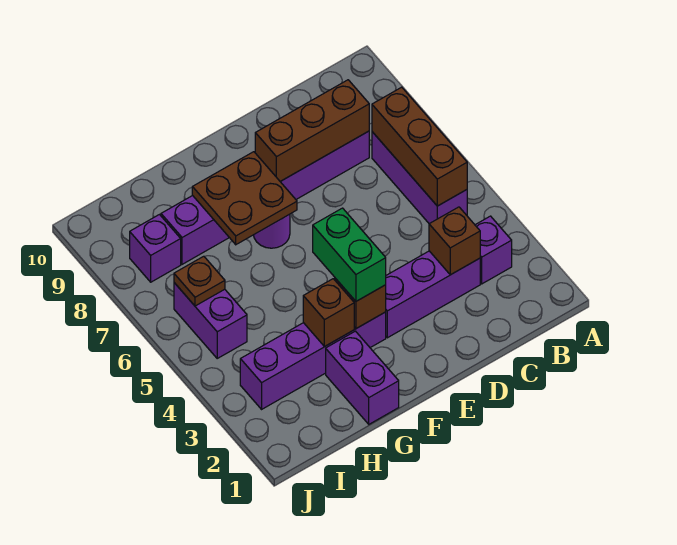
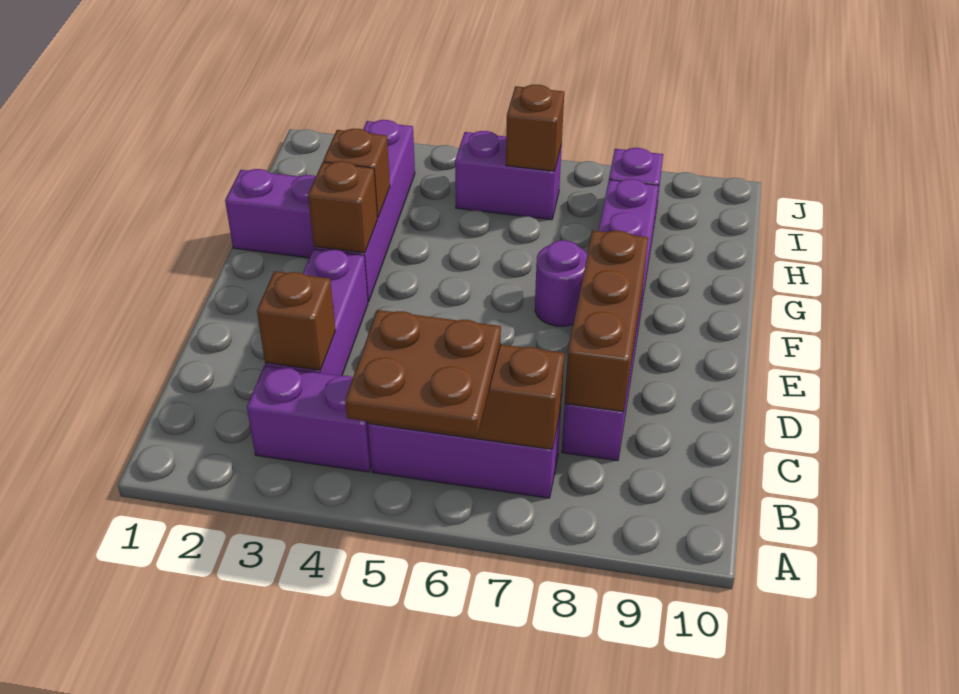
purple 1x1 brick [475,216,512,284] -> purple 1x2 brick [247,365,371,472]
green 1x2 brick [313,208,386,301] -> none
brown 2x2 plate [192,152,297,245] -> brown 2x2 plate moved to [345,310,501,437]
brown 1x1 plate [174,256,225,306] -> brown 1x1 brick [506,85,564,171]

